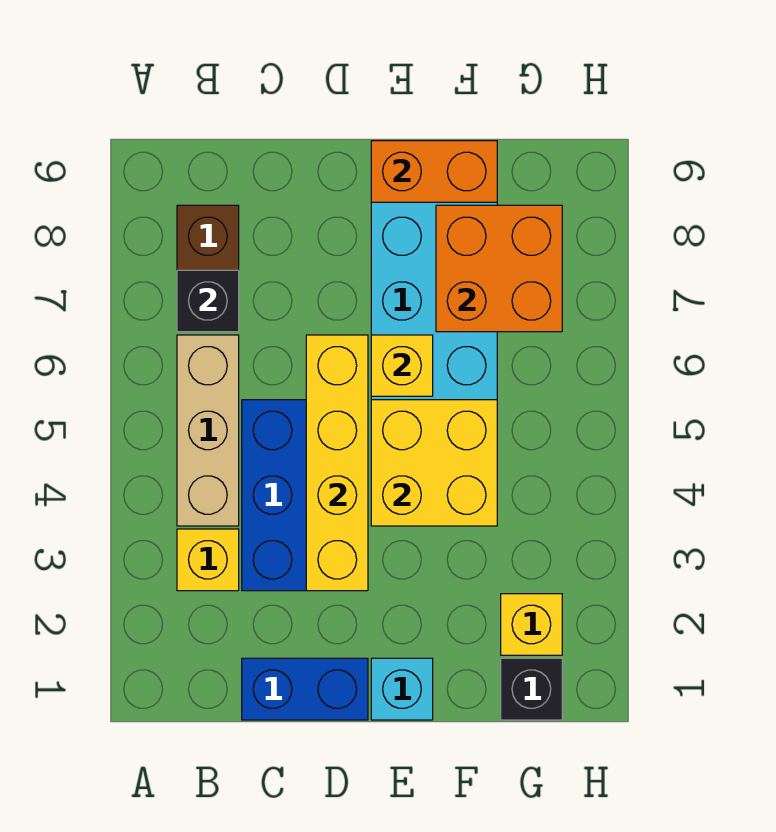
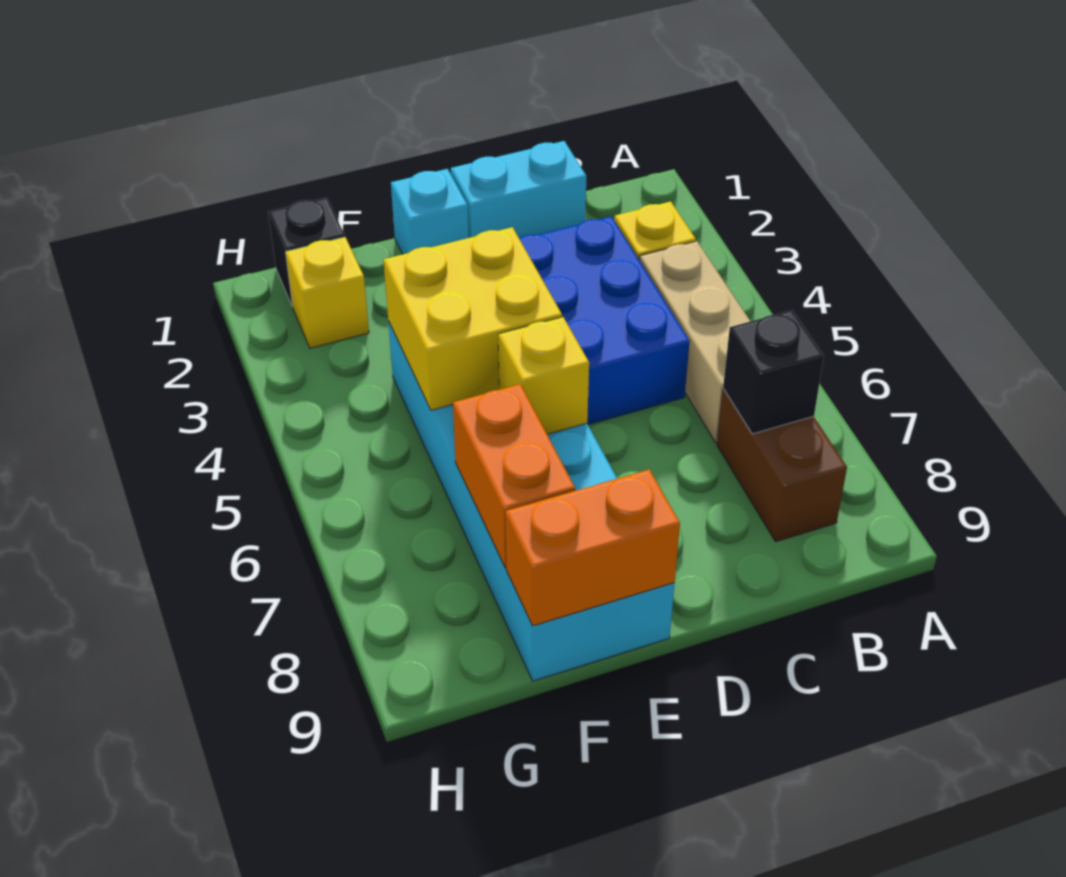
blue 1x2 brick [242,658,368,720] -> cyan 1x2 brick [451,141,586,238]
yellow 1x4 brick [306,335,368,591] -> none
orange 2x2 brick [436,205,562,332] -> orange 1x2 brick [453,384,575,568]

